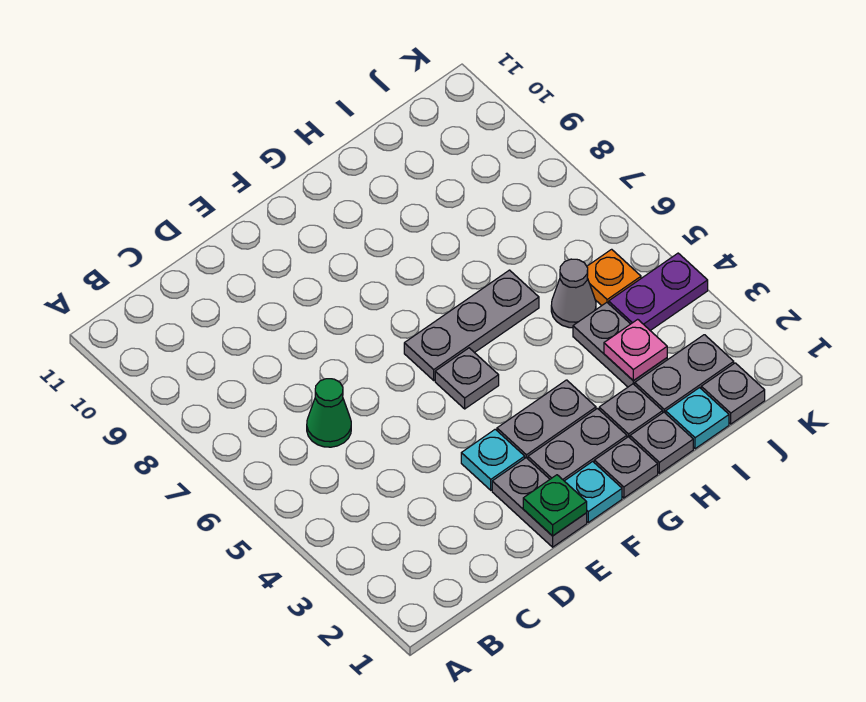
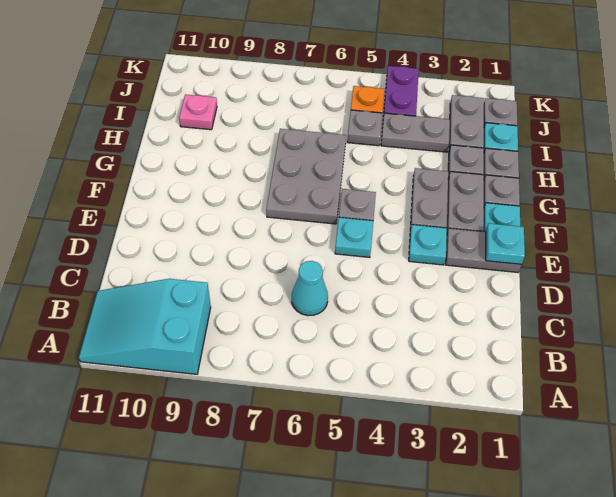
none -> cyan 2x3 slope [79,279,211,374]
green 1x1 cone [307,379,351,447] -> cyan 1x1 cone [292,261,328,316]
green 1x1 plate [523,475,587,536] -> cyan 1x1 plate [486,223,525,264]
none -> cyan 1x1 plate [335,217,373,257]
grey 1x3 plate [404,270,539,380] -> grey 2x3 plate [266,129,346,224]
pink 1x1 plate [604,319,667,381] -> pink 1x1 plate moved to [179,95,217,130]
grey 1x1 cone [551,259,596,328] -> grey 1x1 plate [347,110,382,146]

